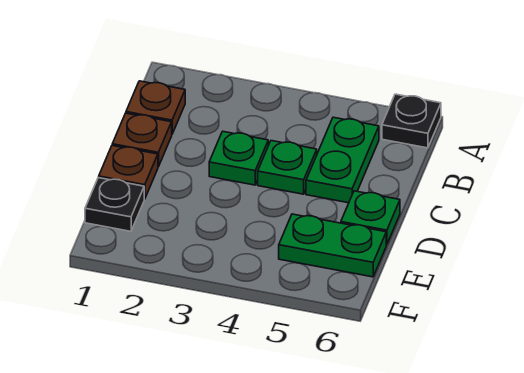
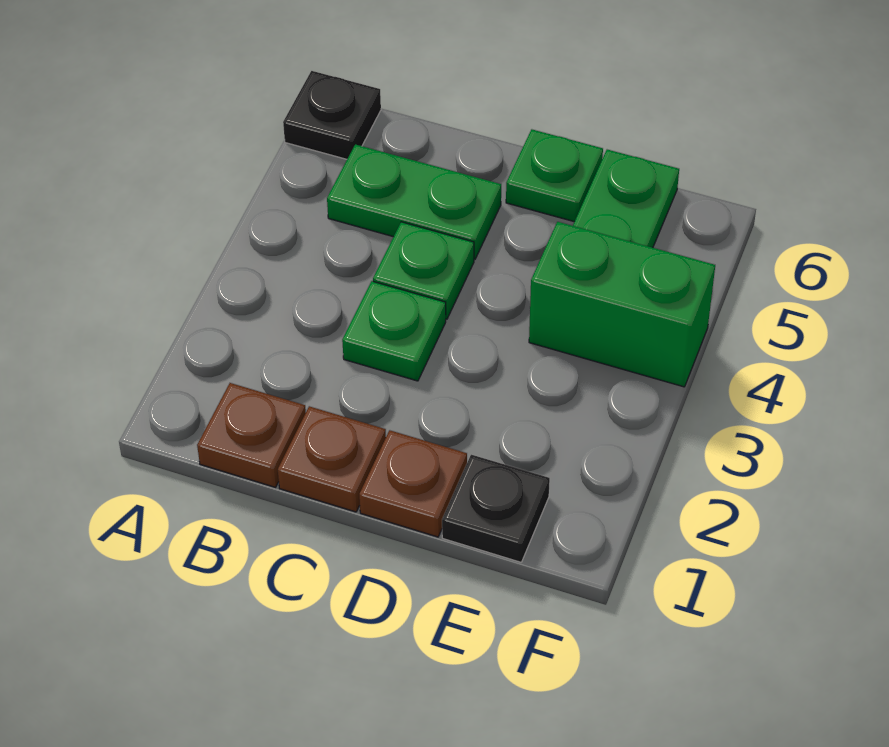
none -> green 1x2 brick [529,222,715,387]

